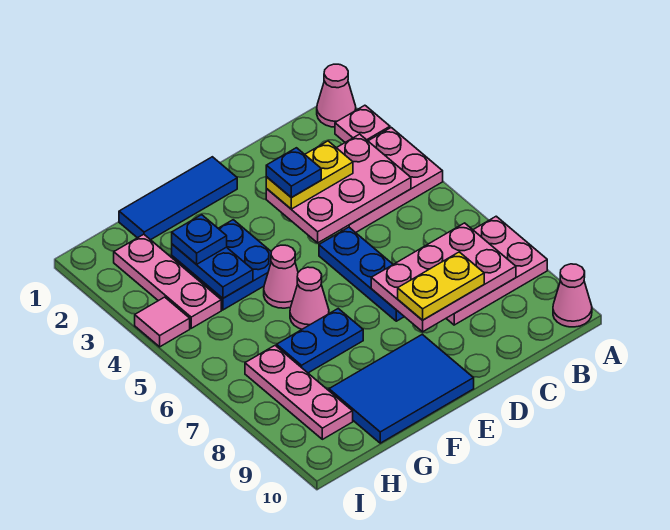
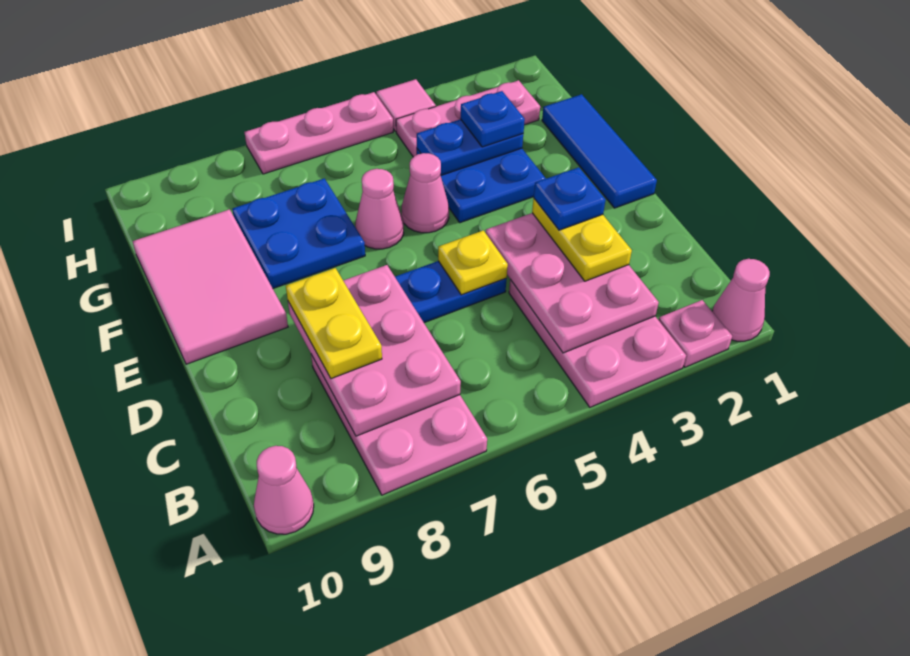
none -> yellow 1x1 plate [438,230,508,295]
blue 2x3 tile [329,334,474,443] -> pink 2x3 tile [132,209,288,364]
blue 1x2 plate [277,309,363,373] -> blue 2x2 plate [232,178,365,288]
pink 1x3 plate [245,346,353,439] -> pink 1x3 plate moved to [245,92,393,174]

